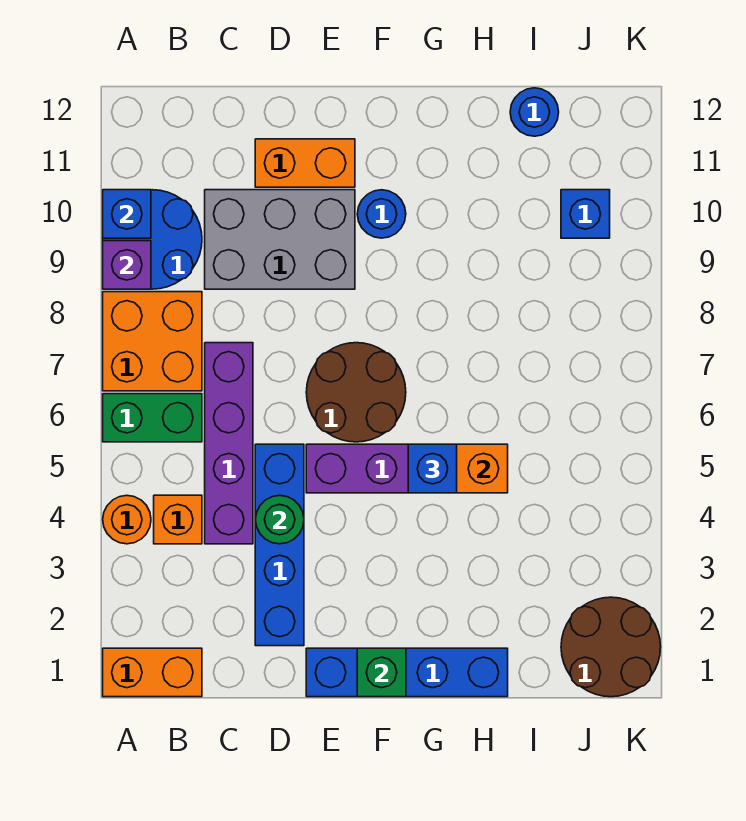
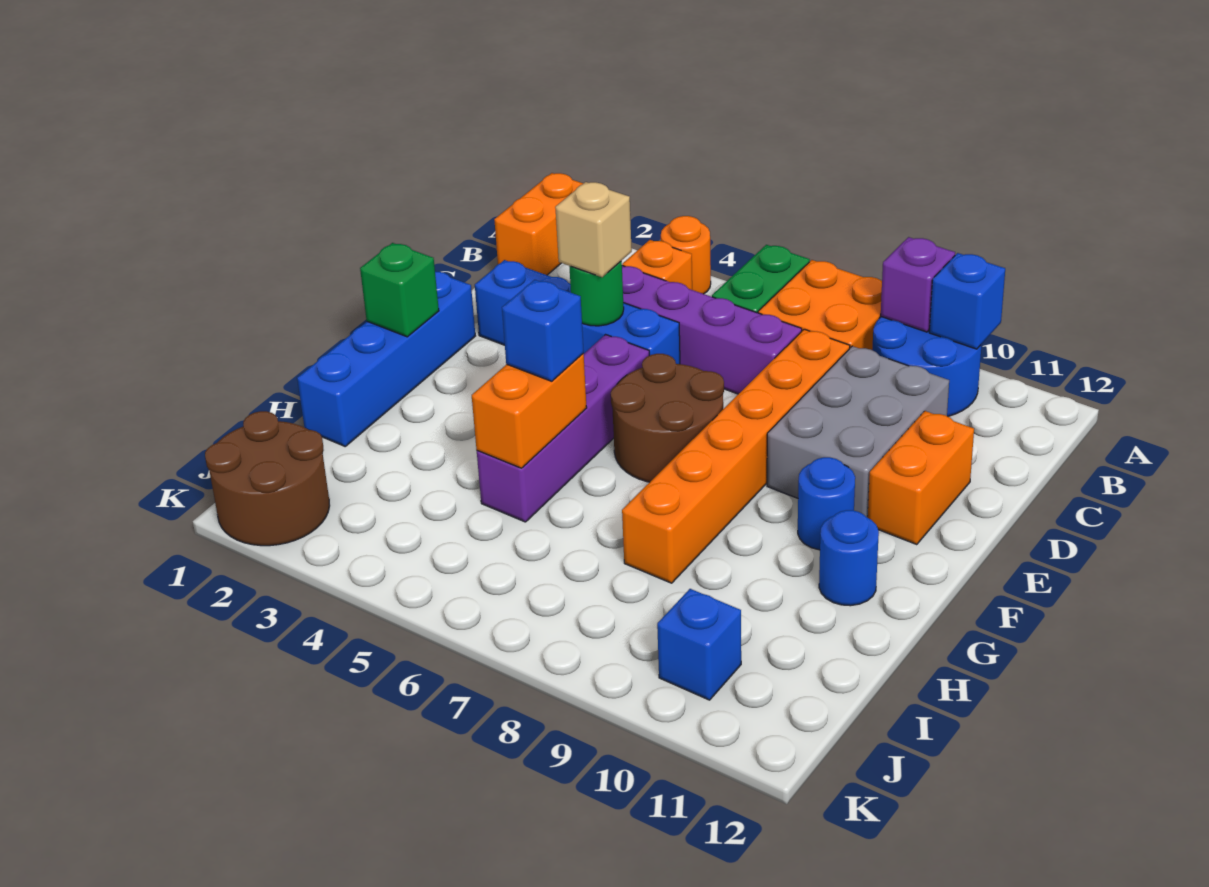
none -> orange 1x6 brick [622,329,850,583]
none -> tan 1x1 brick [555,182,632,277]
blue 1x1 round brick [510,88,559,136] -> blue 1x1 round brick moved to [819,510,879,606]

